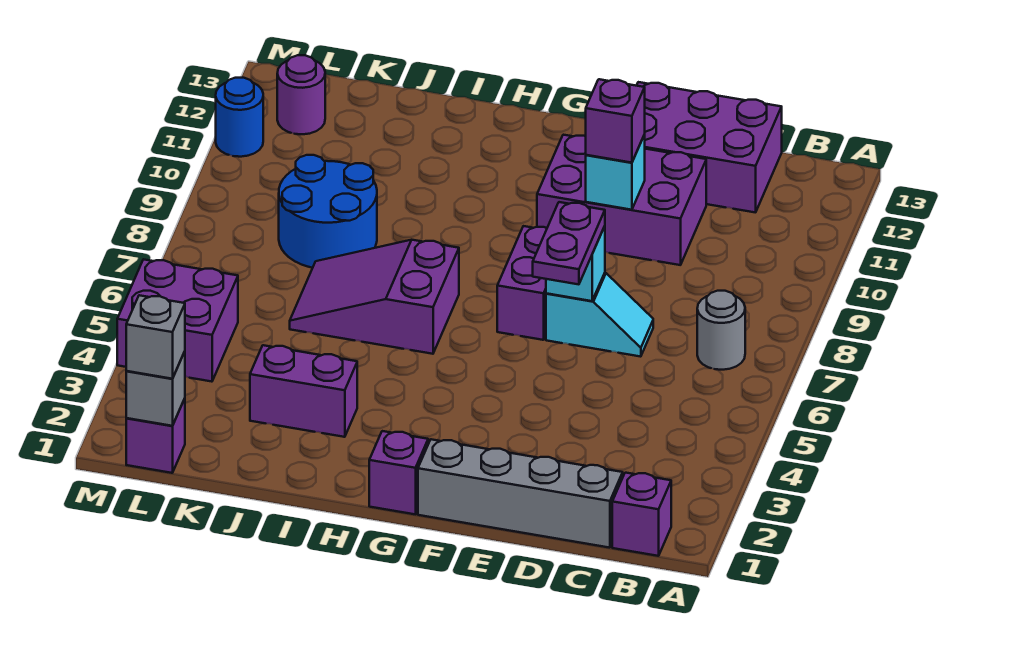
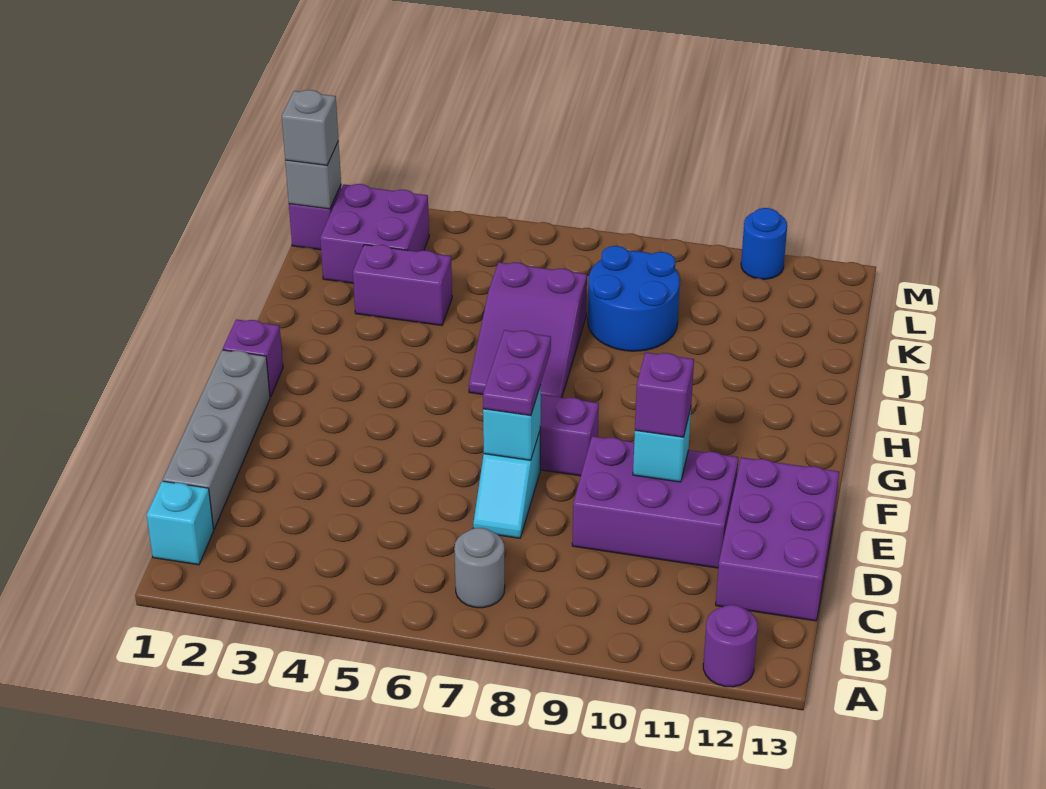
purple 1x1 brick [612,473,671,556] -> cyan 1x1 brick [147,481,214,565]
purple 2x3 brick [537,135,706,265] -> purple 2x3 brick turned to [572,436,738,568]
purple 1x2 plate [533,202,605,284] -> purple 1x2 plate turned to [483,330,551,416]
purple 2x3 slope [290,240,459,354] -> purple 2x3 slope turned to [469,262,587,398]
purple 1x2 brick [250,345,357,437] -> purple 1x2 brick turned to [353,245,452,326]
purple 2x2 brick [117,259,238,382] -> purple 2x2 brick moved to [320,184,429,283]
purple 1x1 round brick [277,55,325,134] -> purple 1x1 round brick moved to [703,605,758,687]

